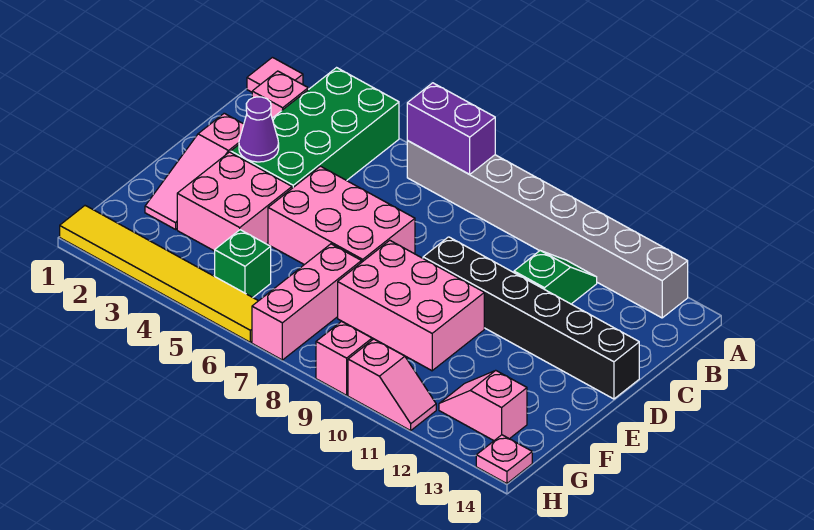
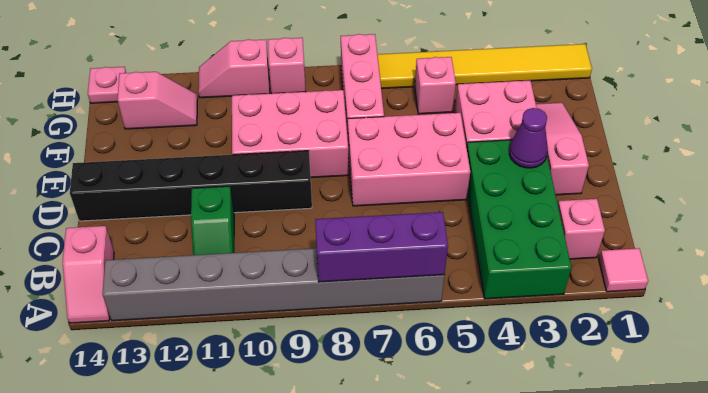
purple 1x2 brick [407,83,495,174] -> purple 1x3 brick [315,212,448,282]
none -> pink 1x2 slope [63,226,114,323]
green 1x1 brick [215,230,271,297] -> pink 1x1 brick [415,57,456,114]

